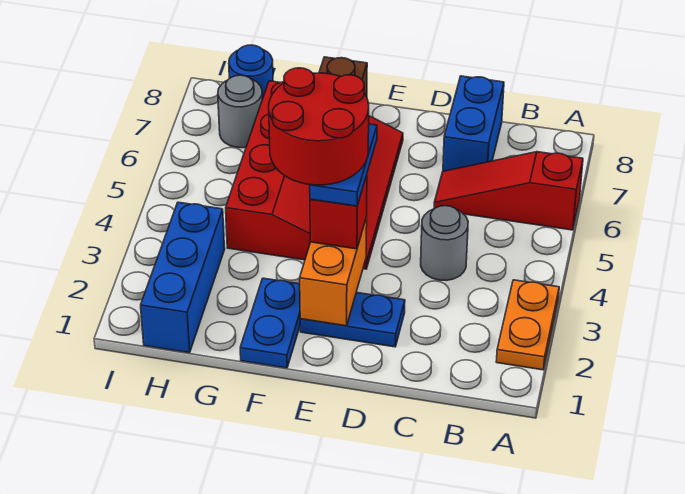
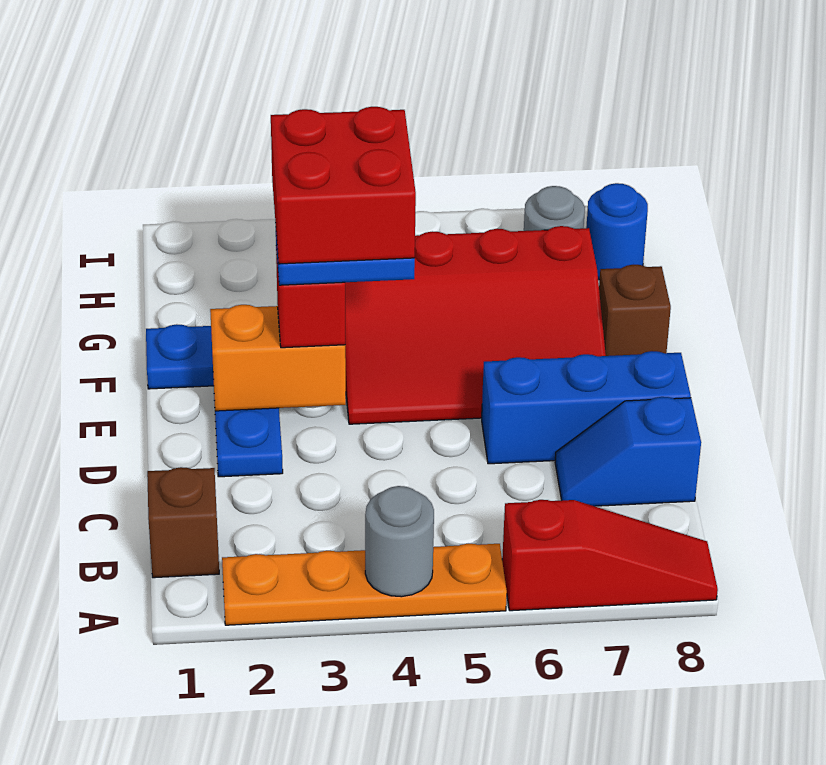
orange 1x2 plate [496,280,559,370] -> orange 1x4 plate [222,544,507,625]
red 1x3 slope [434,152,583,230] -> red 1x3 slope turned to [502,500,718,611]
none -> brown 1x1 brick [147,467,219,578]
grey 1x1 round brick [421,206,468,280] -> grey 1x1 round brick moved to [365,486,434,597]
blue 1x2 brick [443,76,504,171] -> blue 1x2 slope [555,397,701,506]
red 2x2 round brick [269,68,369,185] -> red 2x2 brick [271,107,416,264]
blue 1x3 brick [141,202,225,353] -> blue 1x3 brick moved to [482,351,691,464]

